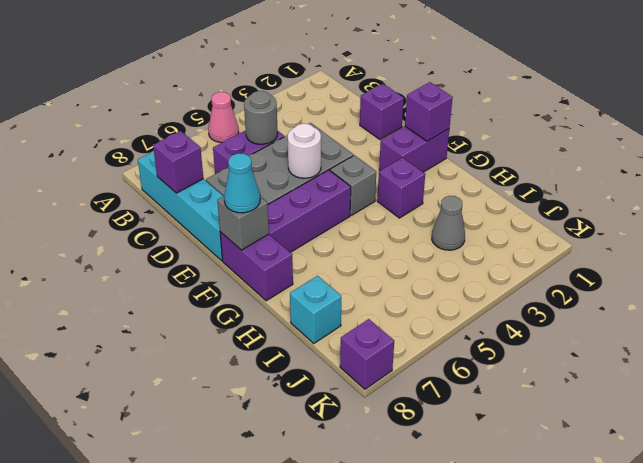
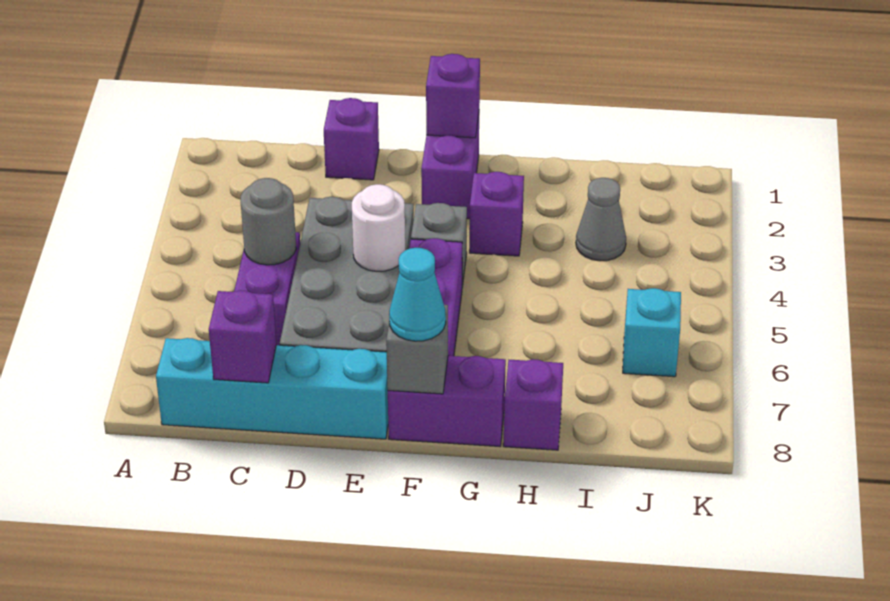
pink 1x1 cone [208,92,239,143] -> none
cyan 1x1 brick [290,276,341,343] -> cyan 1x1 brick moved to [623,288,681,377]
purple 1x1 brick [340,319,394,389] -> purple 1x1 brick moved to [503,359,563,450]

